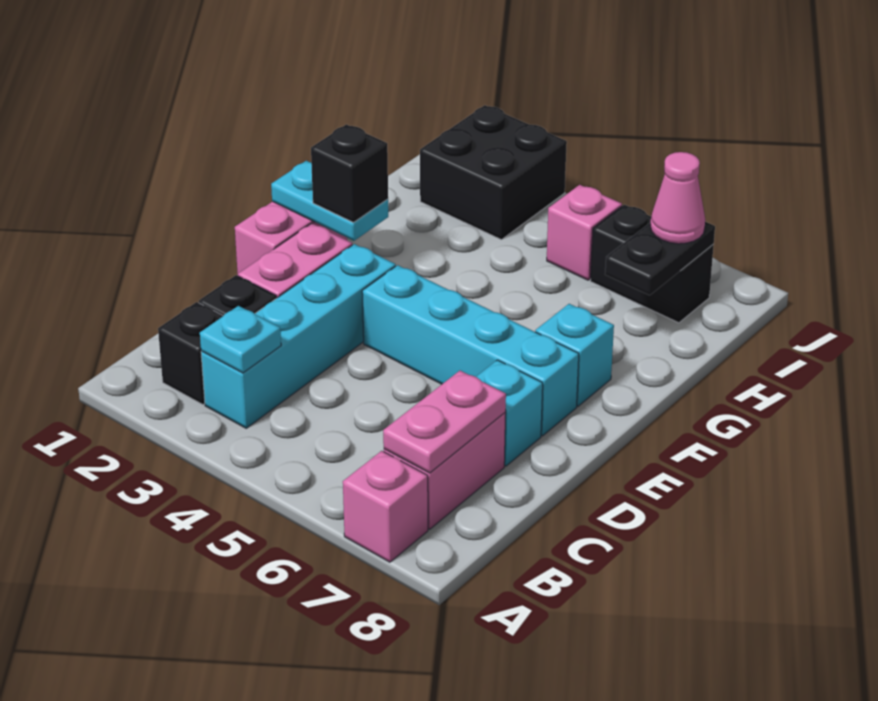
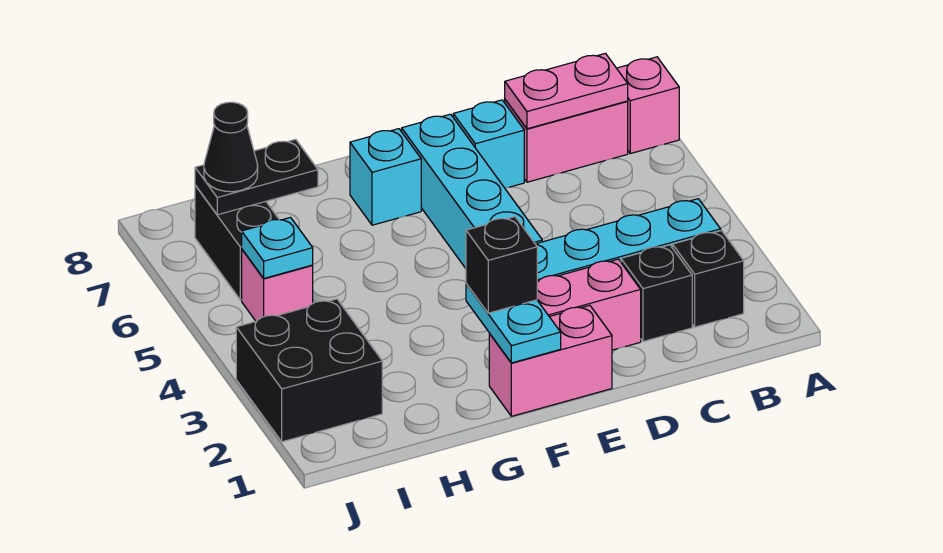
cyan 1x1 plate [200,306,281,373] -> cyan 1x1 plate moved to [242,218,313,278]
pink 1x1 cone [650,152,705,244] -> black 1x1 cone [204,102,258,192]

